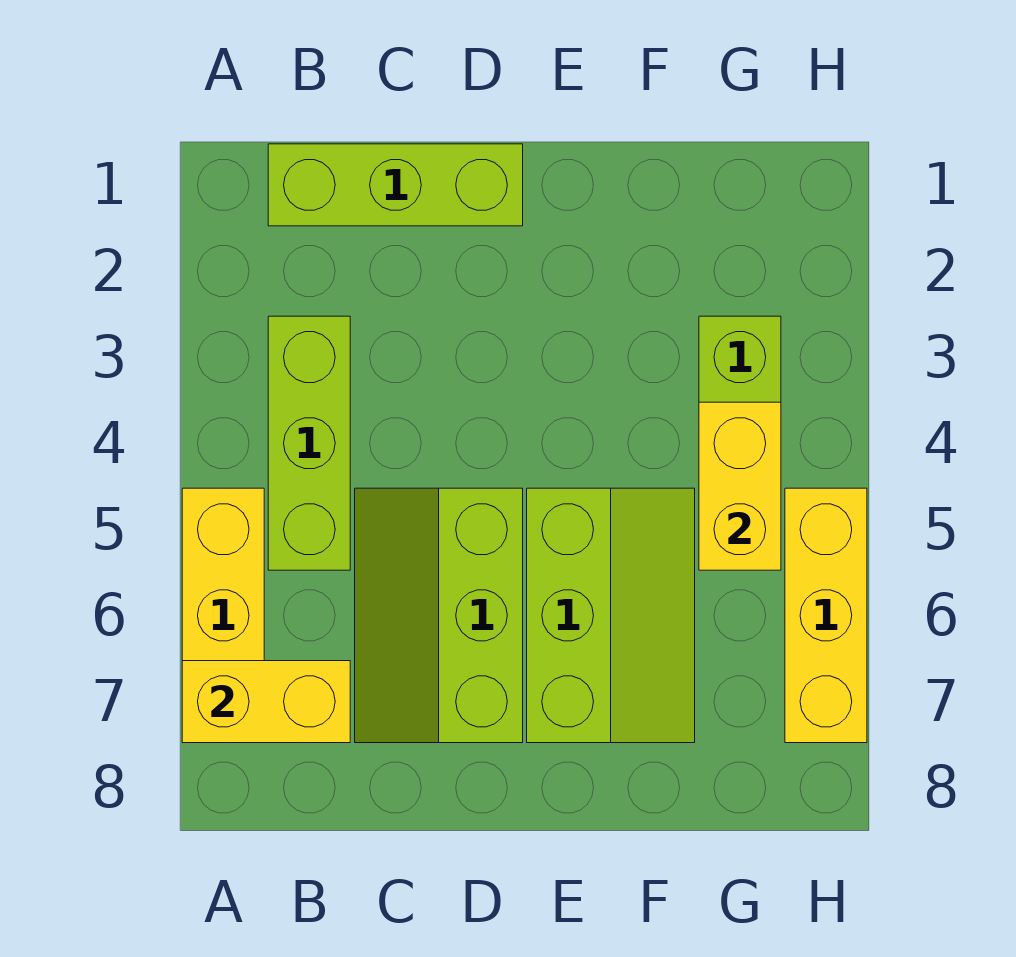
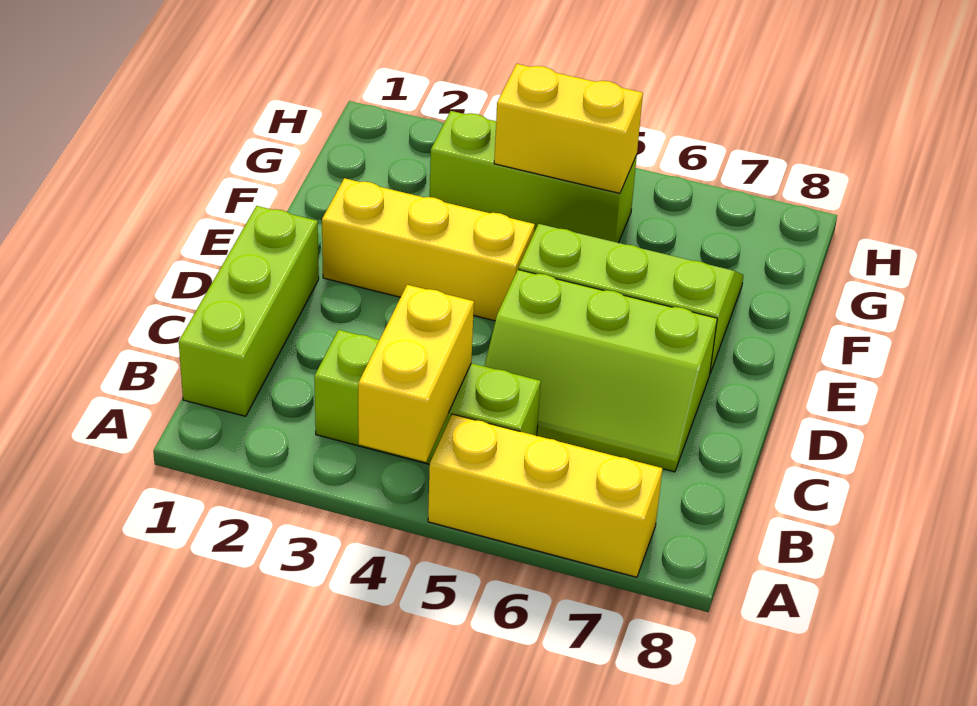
yellow 1x2 brick [182,661,350,743] -> yellow 1x2 brick moved to [358,285,474,462]
yellow 1x3 brick [785,488,867,743] -> yellow 1x3 brick moved to [322,178,535,321]

